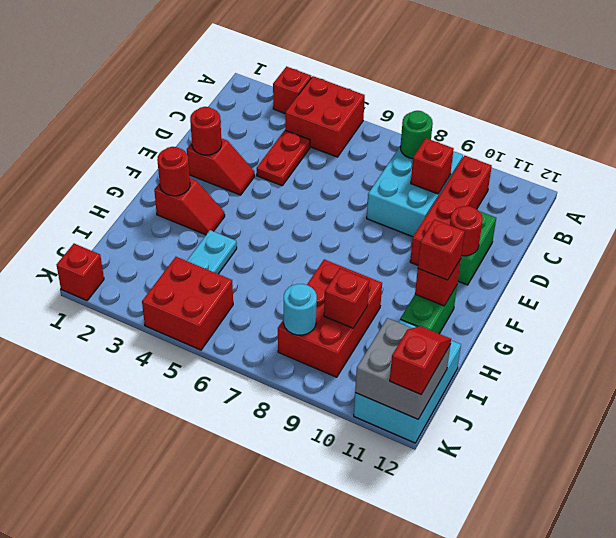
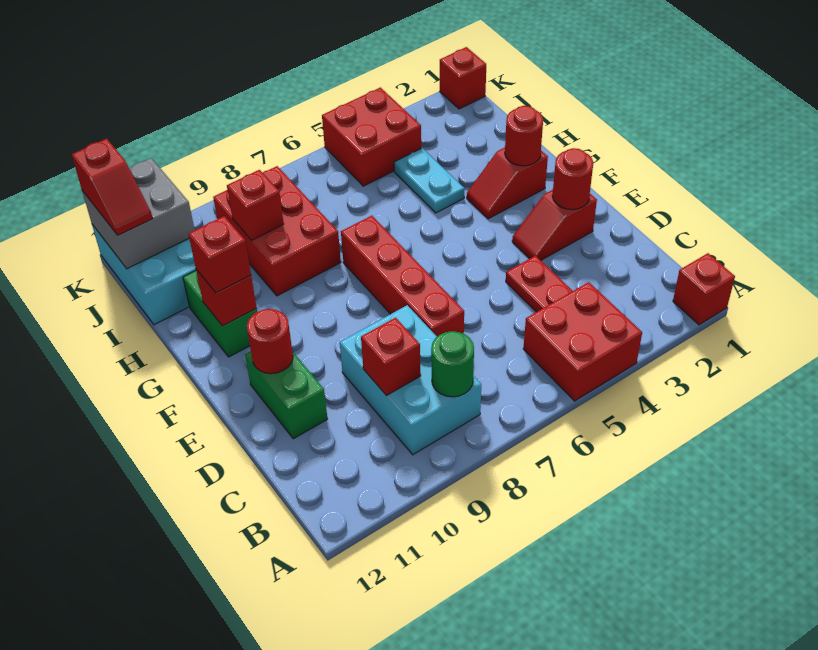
red 1x1 brick [273,67,311,113] -> red 1x1 brick moved to [673,253,735,325]
red 1x4 brick [410,155,492,265] -> red 1x4 brick moved to [341,216,464,337]
cyan 1x1 round brick [284,284,317,335] -> none

